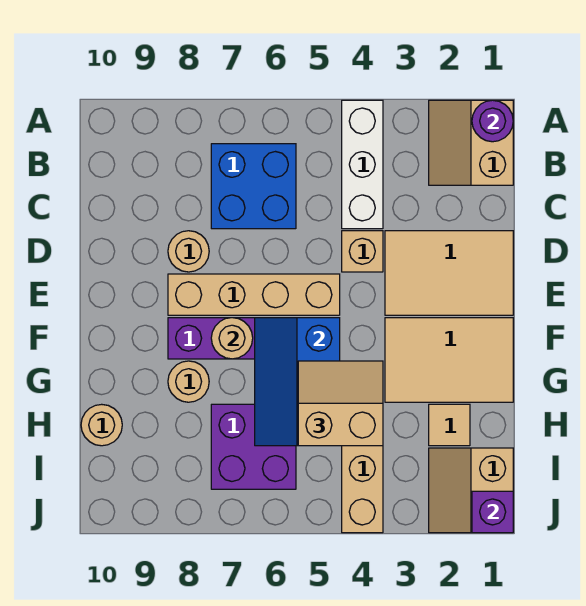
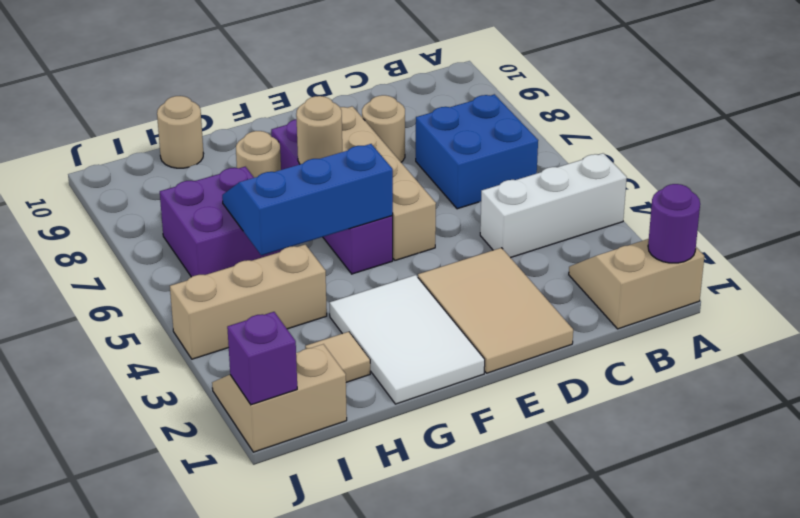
tan 1x1 brick [342,231,383,272] -> none
tan 2x3 tile [385,318,513,402] -> white 2x3 tile [330,275,485,404]
tan 2x2 slope [298,361,383,446] -> none

